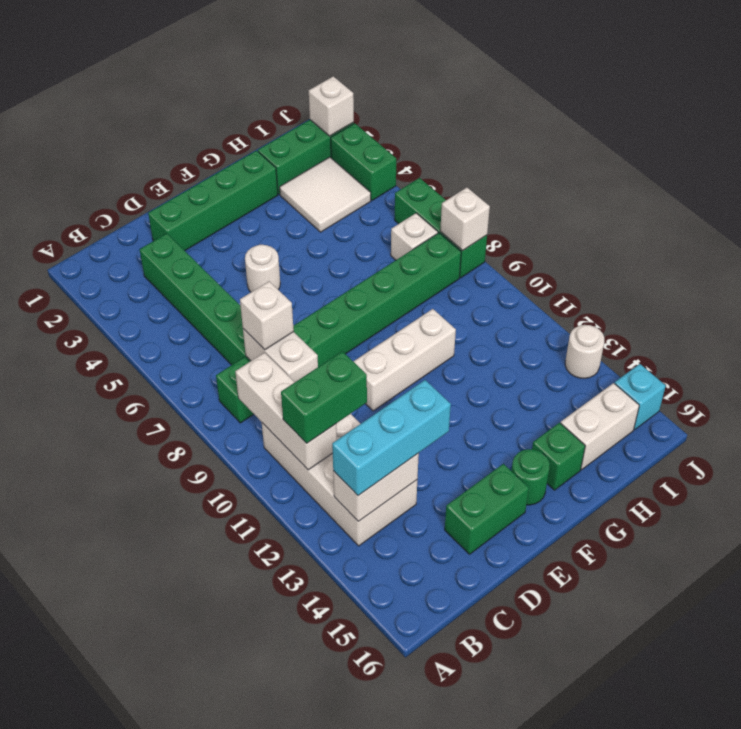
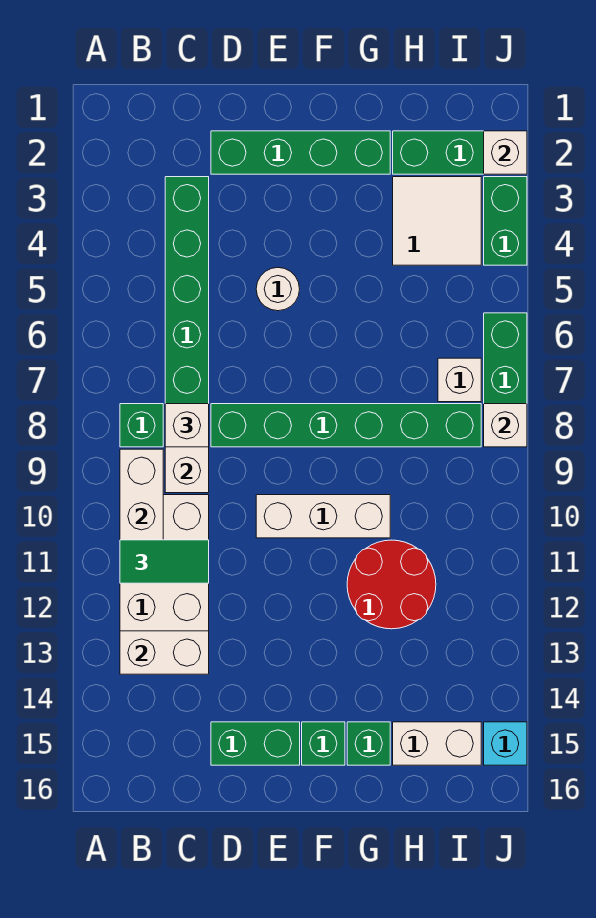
green 1x2 brick [281,351,367,443] -> green 1x2 tile [120,540,209,583]
cyan 1x3 brick [332,380,451,496] -> none
green 1x1 round brick [511,449,550,505] -> green 1x1 brick [302,722,345,765]
none -> red 2x2 round brick [347,540,436,629]
white 1x1 round brick [565,325,604,378] -> none

